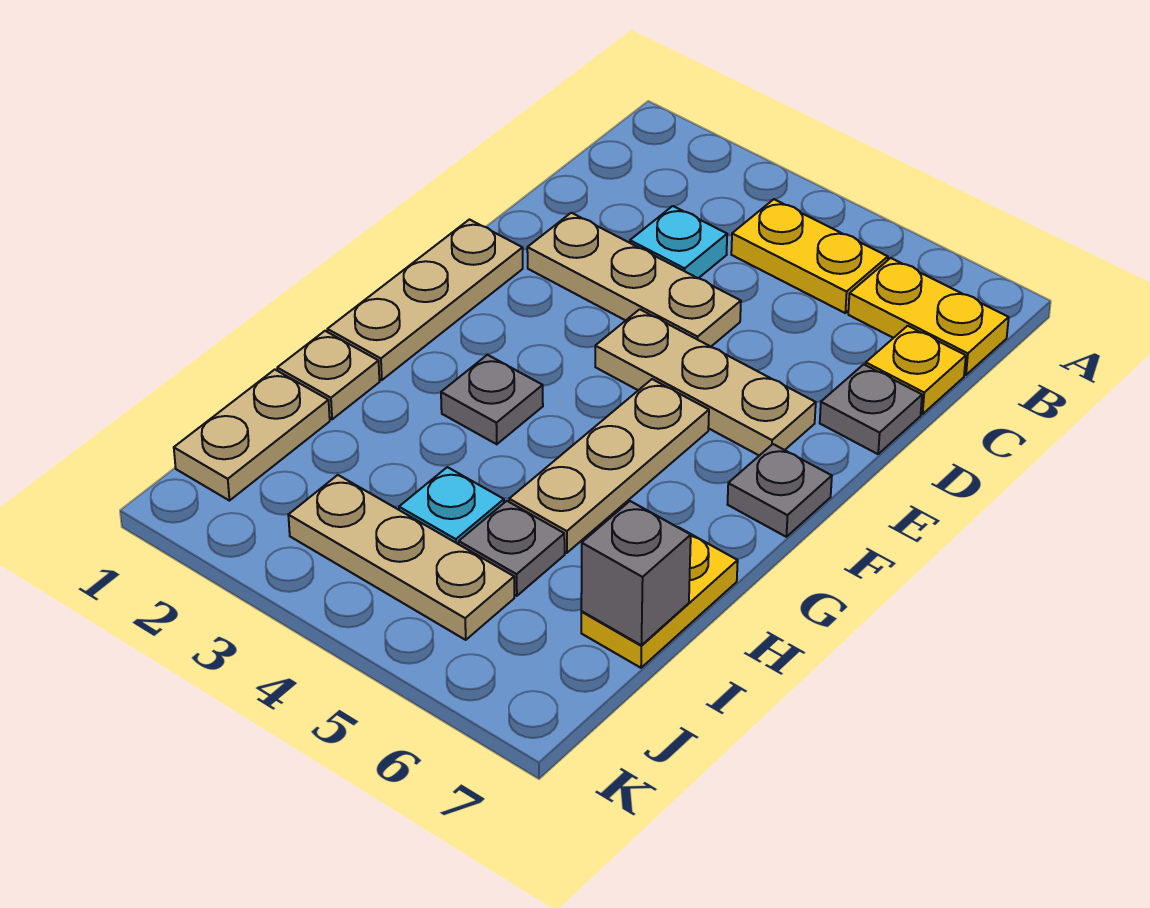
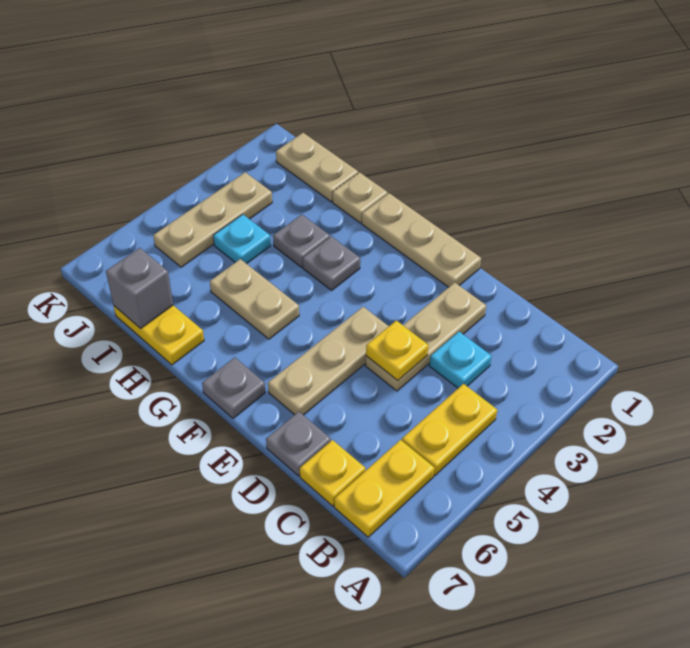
none -> yellow 1x1 plate [366,320,429,381]
tan 1x3 plate [509,379,709,553] -> tan 1x2 plate [210,259,299,339]
grey 1x1 plate [459,501,565,596] -> grey 1x1 plate moved to [273,214,330,267]

